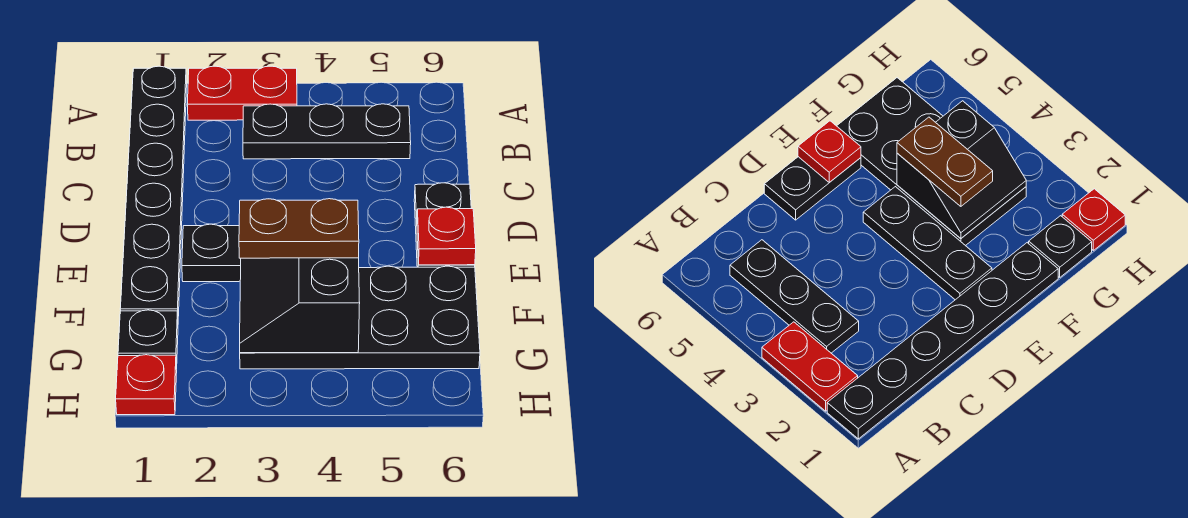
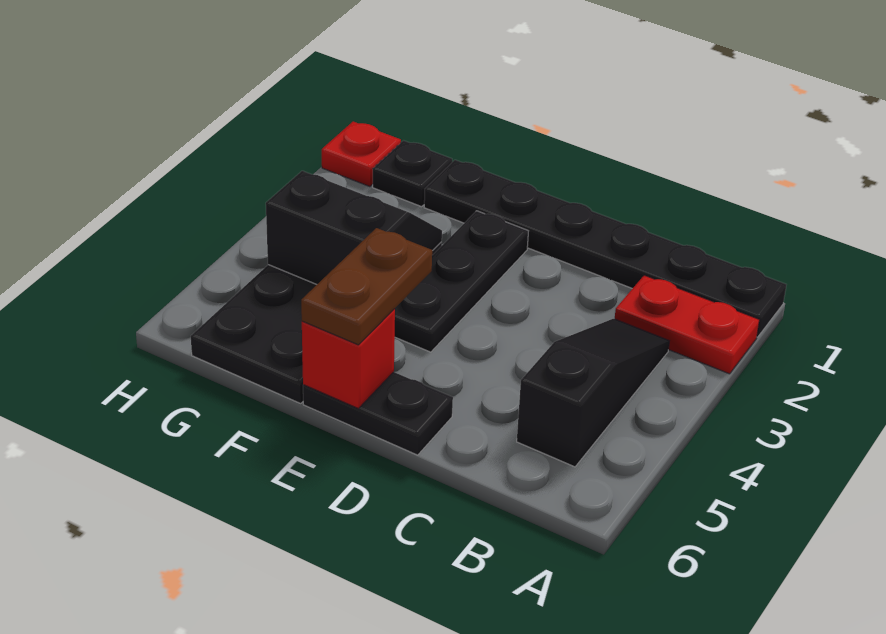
red 1x2 plate [187,66,297,120] -> red 1x2 plate turned to [615,275,759,374]
black 1x3 plate [243,104,411,159] -> black 1x3 slope [517,319,669,467]
red 1x1 plate [417,207,476,265] -> red 1x1 brick [302,309,395,408]
brown 1x2 plate [239,199,359,258] -> brown 1x2 plate moved to [301,228,432,345]

